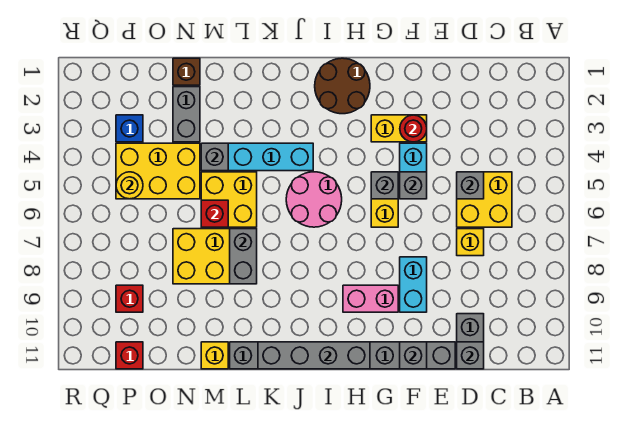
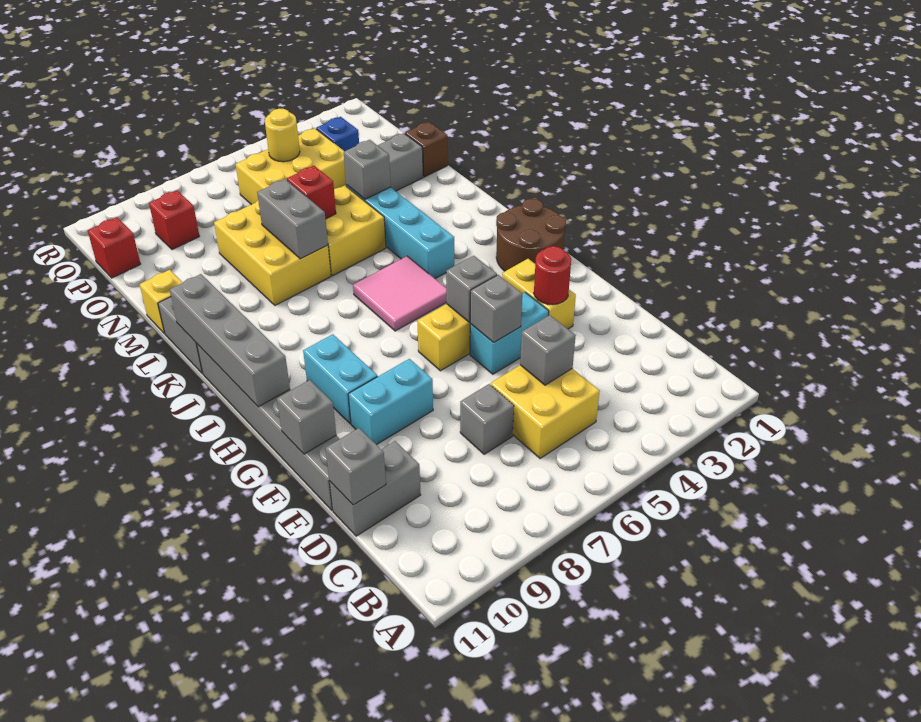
yellow 1x1 brick [457,229,484,256] -> grey 1x1 brick [460,384,514,454]
pink 1x2 brick [343,285,398,312] -> cyan 1x2 brick [303,334,378,424]
pink 2x2 round brick [286,172,342,227] -> pink 2x2 tile [353,256,447,331]
grey 1x2 brick [230,229,257,284] -> grey 1x2 brick turned to [257,179,328,259]
yellow 2x3 brick [116,143,200,199] -> yellow 2x3 brick turned to [236,128,346,205]

